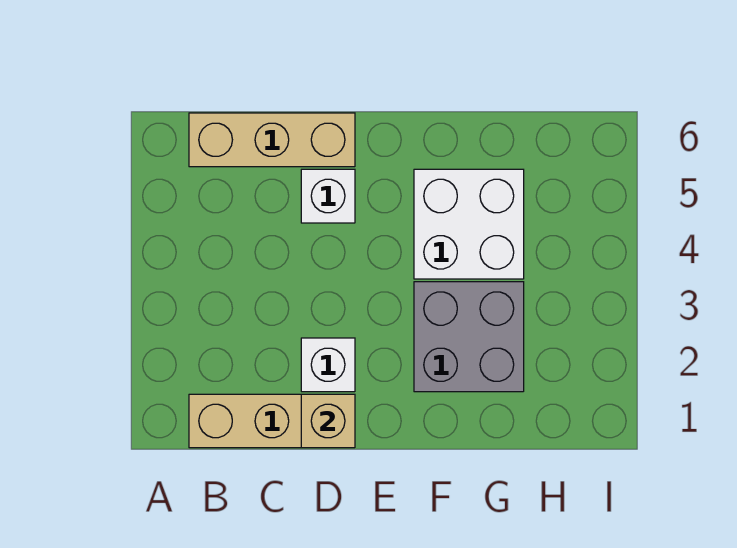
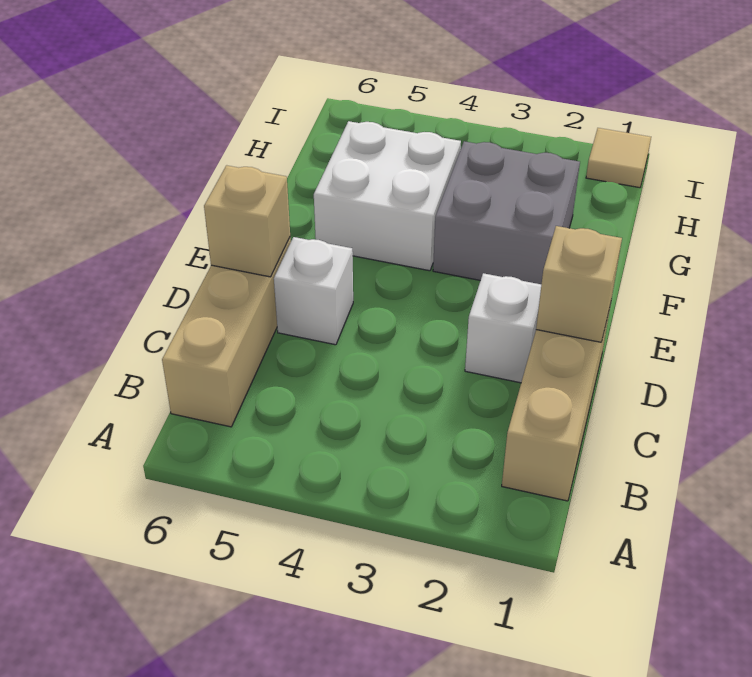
none -> tan 1x1 brick [204,165,290,277]
none -> tan 1x1 tile [586,128,651,188]

